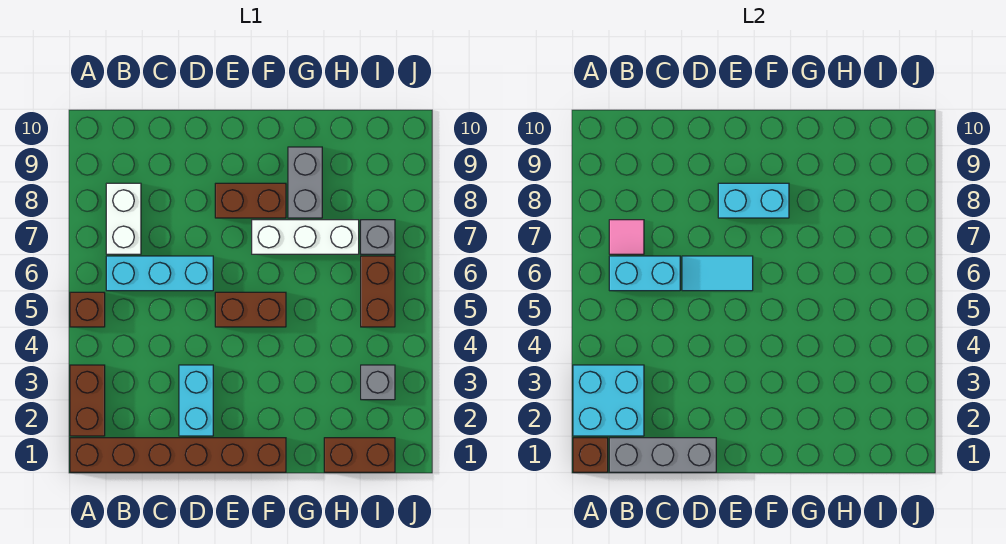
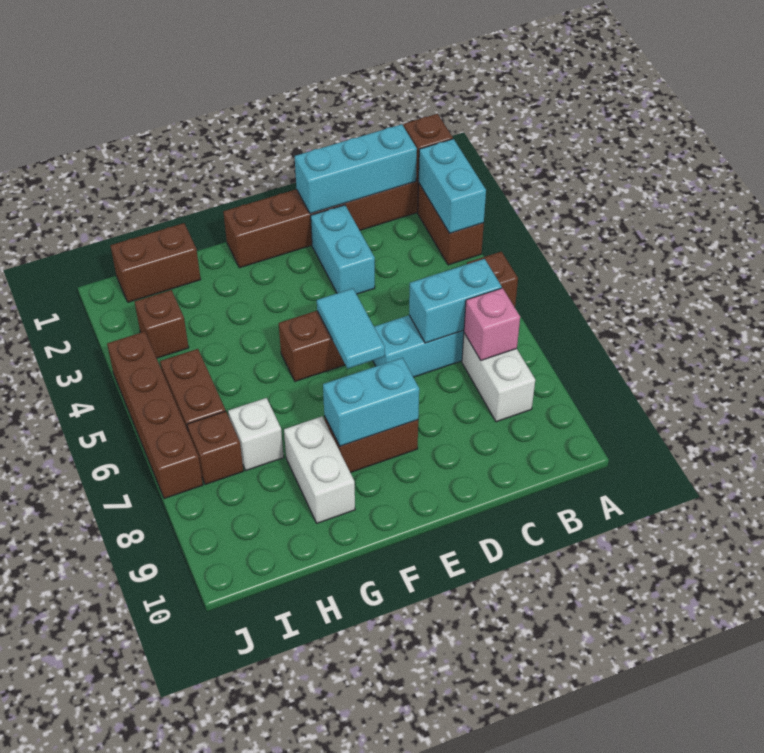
cyan 2x2 brick [573,365,644,436] -> cyan 1x2 brick [419,139,486,233]
grey 1x3 brick [609,438,716,472] -> cyan 1x3 brick [295,124,417,214]
pink 1x1 tile [609,220,644,254] -> pink 1x1 brick [464,288,520,360]
cyan 1x2 tile [682,256,753,291] -> cyan 1x2 tile turned to [317,288,385,369]
white 1x3 brick [252,220,359,254] -> white 1x1 brick [228,398,284,470]
grey 1x2 brick [288,147,322,218] -> white 1x2 brick [284,417,355,523]
grey 1x1 brick [361,365,395,400] -> brown 1x1 brick [135,290,189,358]
grey 1x1 brick [361,220,395,254] -> brown 1x1 brick [187,411,244,484]
none -> brown 1x4 brick [107,332,203,499]

